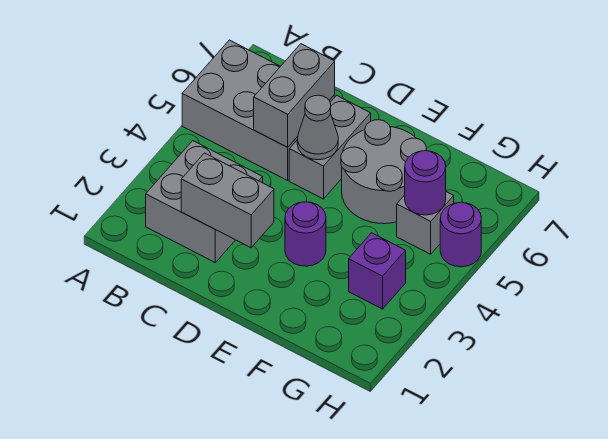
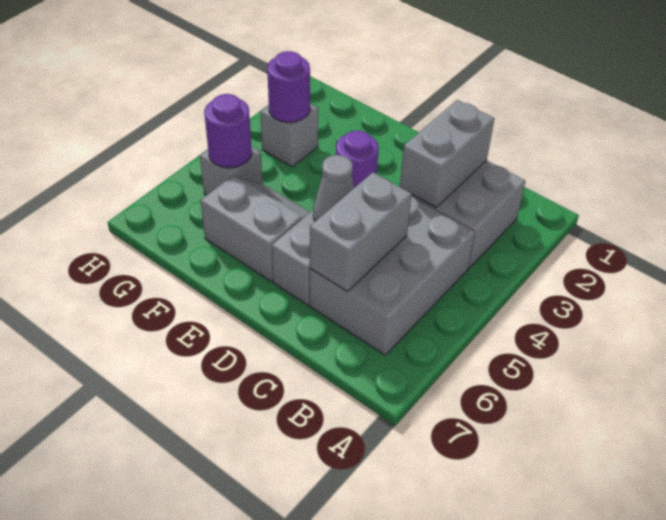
grey 2x3 brick [182,40,335,180] -> grey 2x3 brick turned to [310,196,475,355]
grey 1x2 brick [181,153,274,248] -> grey 1x2 brick turned to [400,100,494,207]
grey 2x2 round brick [341,120,426,224] -> grey 2x2 slope [200,176,310,282]
purple 1x1 brick [349,233,406,309] -> grey 1x1 brick [260,104,318,167]
purple 1x1 round brick [440,202,481,267] -> purple 1x1 round brick moved to [267,51,310,122]

